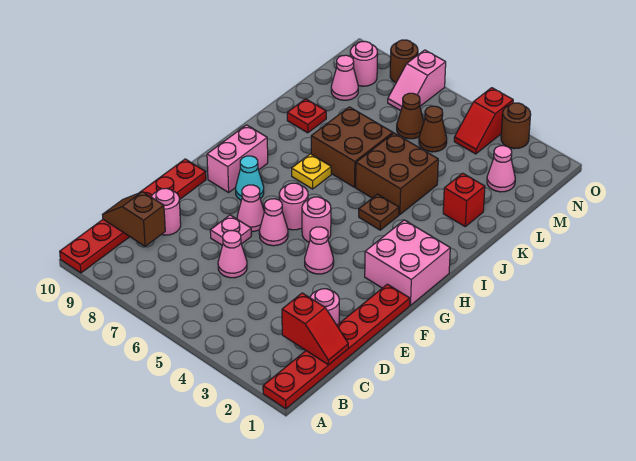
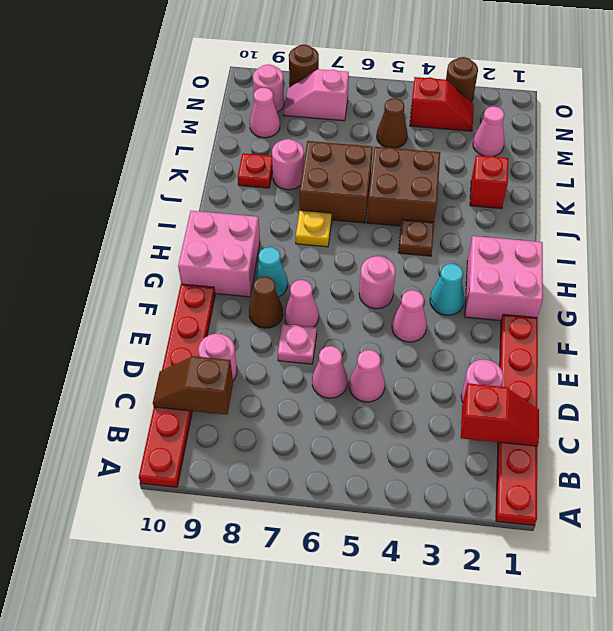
pink 1x1 cone [259,199,288,246] -> pink 1x1 cone moved to [349,350,385,402]
none -> cyan 1x1 cone [430,264,465,315]
pink 1x1 round brick [279,183,308,230] -> pink 1x1 round brick moved to [272,139,304,190]
pink 1x2 brick [207,125,268,192] -> pink 2x2 brick [178,211,260,297]
brown 1x1 cone [397,93,424,139] -> brown 1x1 cone moved to [249,276,283,328]
red 1x2 slope [454,88,513,154] -> red 1x2 slope turned to [410,77,474,131]
pink 1x2 slope [388,50,446,111] -> pink 1x2 slope turned to [284,69,349,121]

